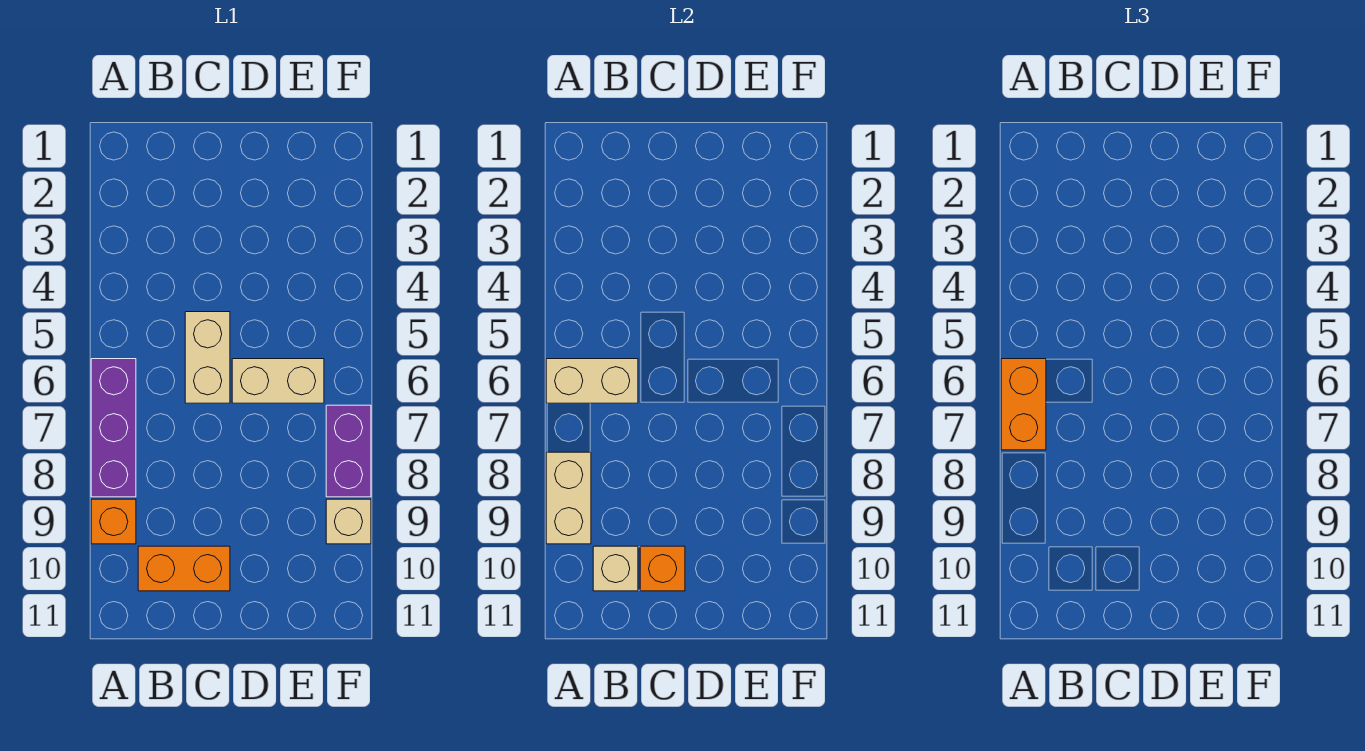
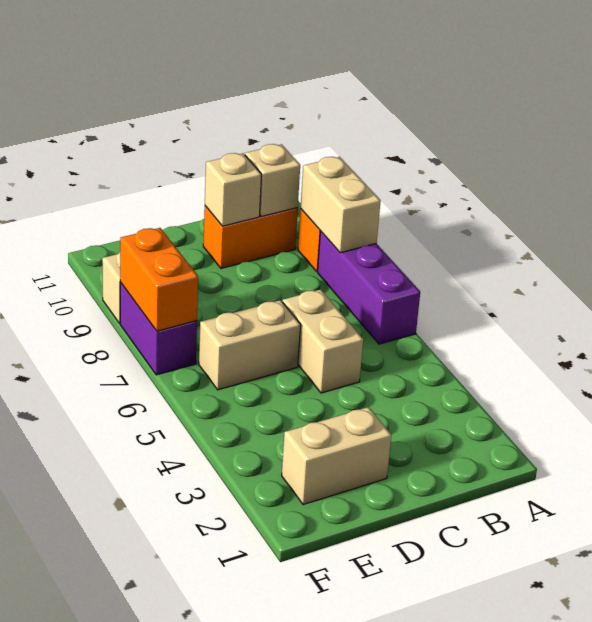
tan 1x2 brick [546,359,638,403] -> tan 1x2 brick moved to [282,407,391,505]
orange 1x2 brick [1001,359,1046,450] -> orange 1x2 brick moved to [120,228,198,331]
orange 1x1 brick [640,546,685,591] -> tan 1x1 brick [205,153,262,226]

